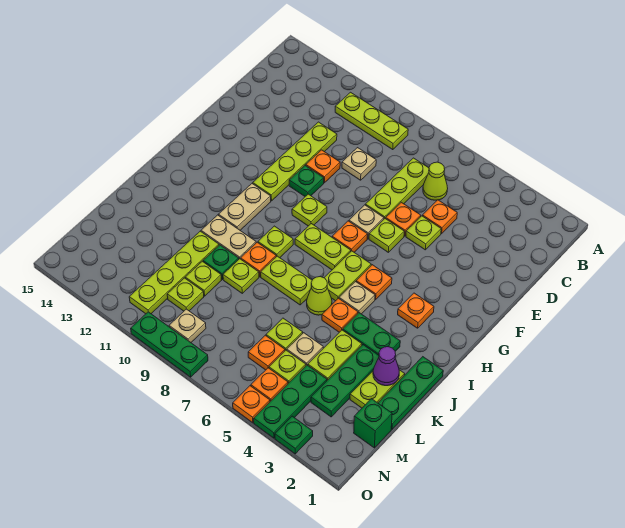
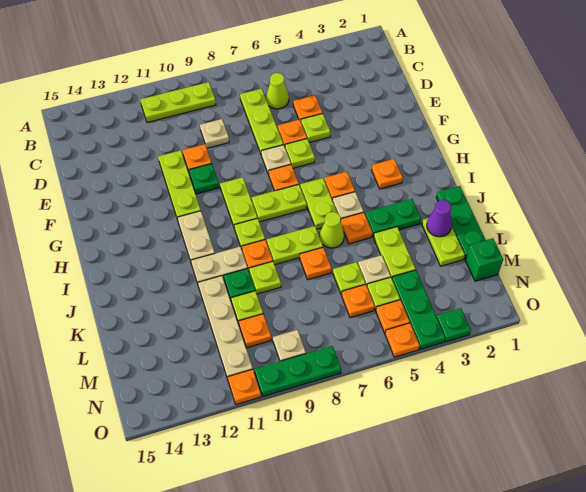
lime 1x4 plate [253,122,337,201] -> lime 1x3 plate [158,150,201,220]
lime 1x1 plate [292,194,327,226] -> lime 1x2 plate [220,177,258,229]
green 1x3 plate [311,345,379,417] -> none
none -> orange 1x1 plate [300,248,332,280]
lime 1x4 plate [129,231,219,314] -> tan 1x4 plate [198,276,253,378]
lime 1x1 plate [167,278,204,311] -> orange 1x1 plate [239,314,271,348]
none -> orange 1x1 plate [227,369,261,404]

